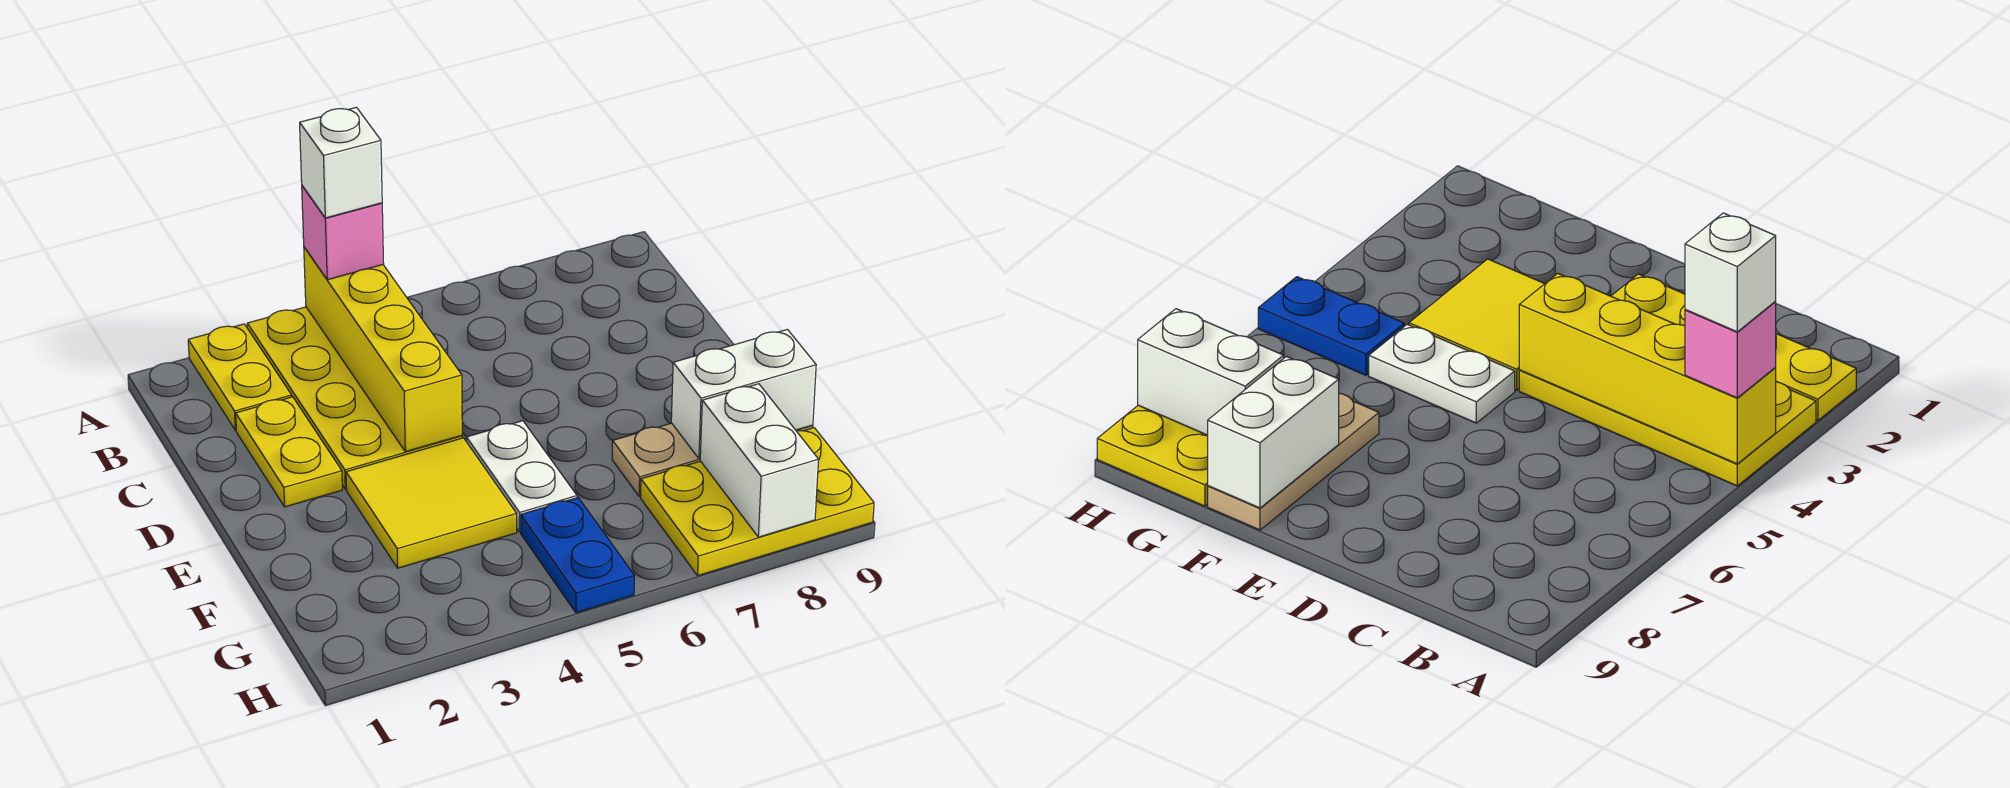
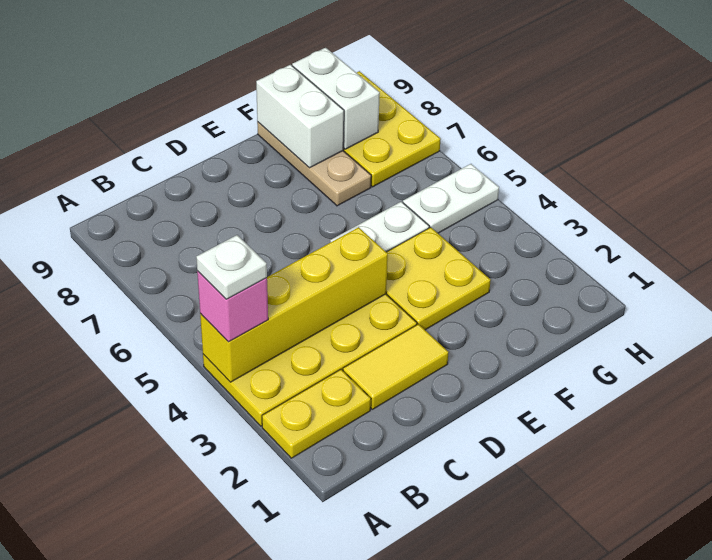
white 1x1 brick [300,107,382,218] -> white 1x1 plate [196,235,267,299]
yellow 1x2 plate [236,397,342,507] -> yellow 1x2 tile [343,324,448,409]
yellow 2x2 tile [346,438,517,568] -> yellow 2x2 plate [386,227,491,330]
blue 1x2 plate [521,498,634,613] -> white 1x2 plate [403,164,499,233]
white 1x2 brick [700,384,819,537] -> white 1x2 brick turned to [292,48,380,149]

